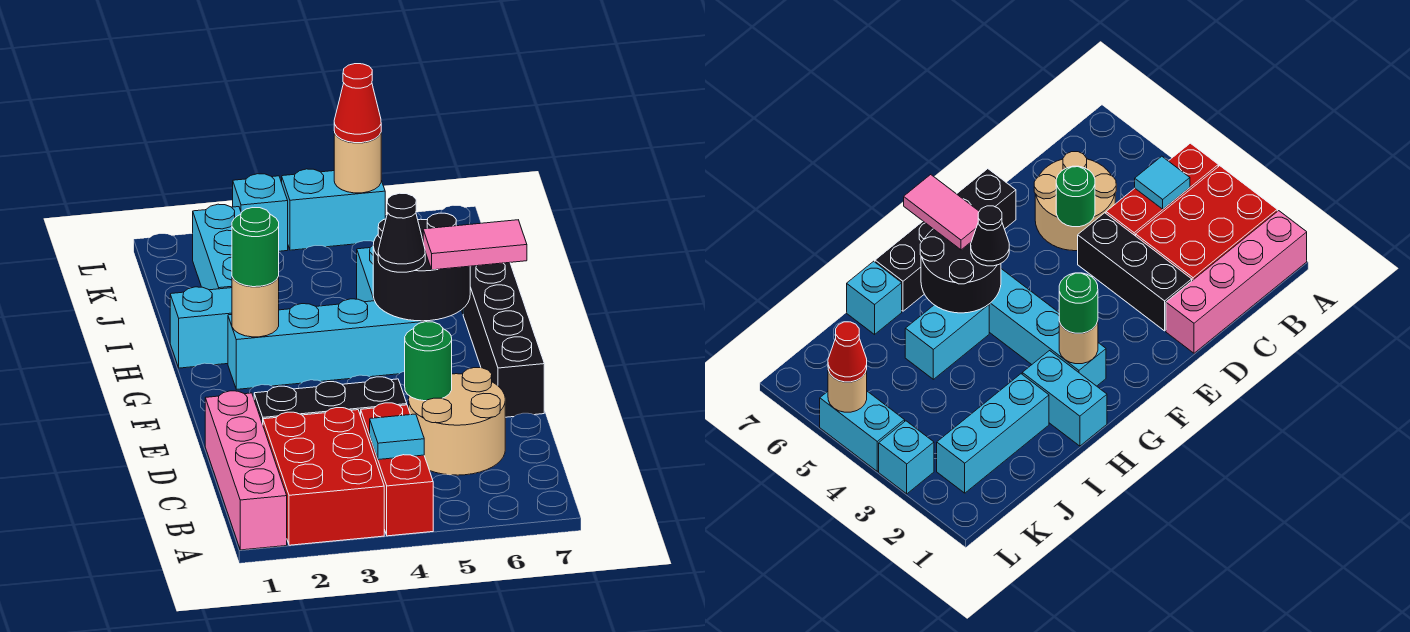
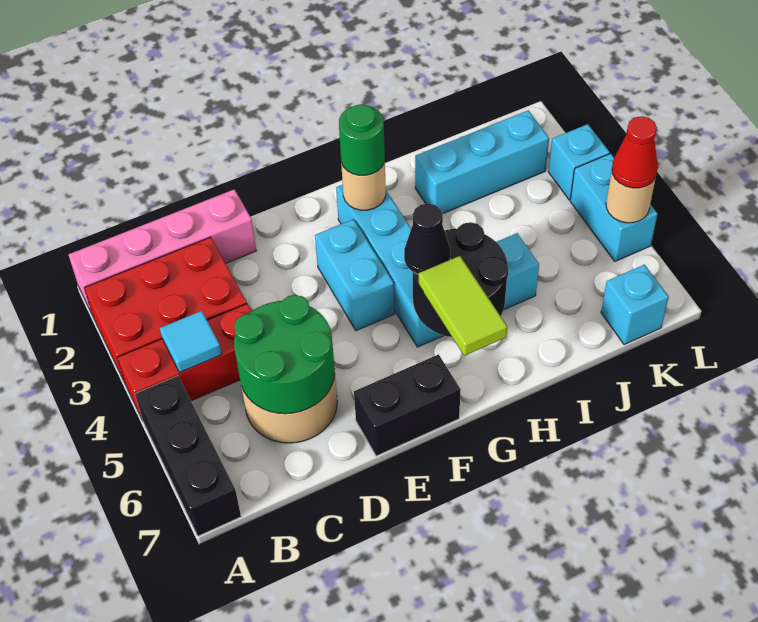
black 1x3 brick [254,377,407,424] -> black 1x3 brick moved to [135,376,241,536]
green 1x1 round brick [405,322,452,401] -> green 2x2 round brick [234,295,335,414]
black 1x4 brick [463,262,544,417] -> black 1x2 brick [354,354,461,456]
pink 1x2 tile [423,220,527,270] -> lime 1x2 tile [419,256,507,356]
cyan 1x2 brick [170,287,232,368] -> cyan 1x2 brick moved to [315,219,395,331]
cyan 1x1 brick [847,261,902,334] -> cyan 1x1 brick moved to [601,265,669,345]

